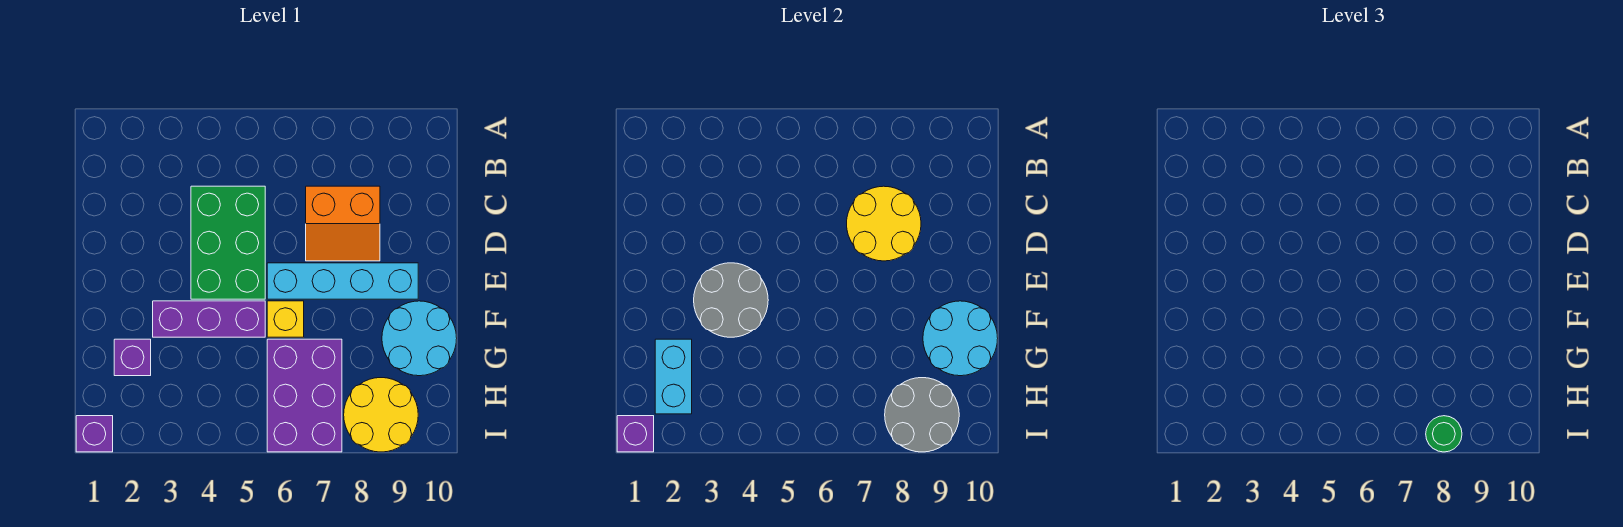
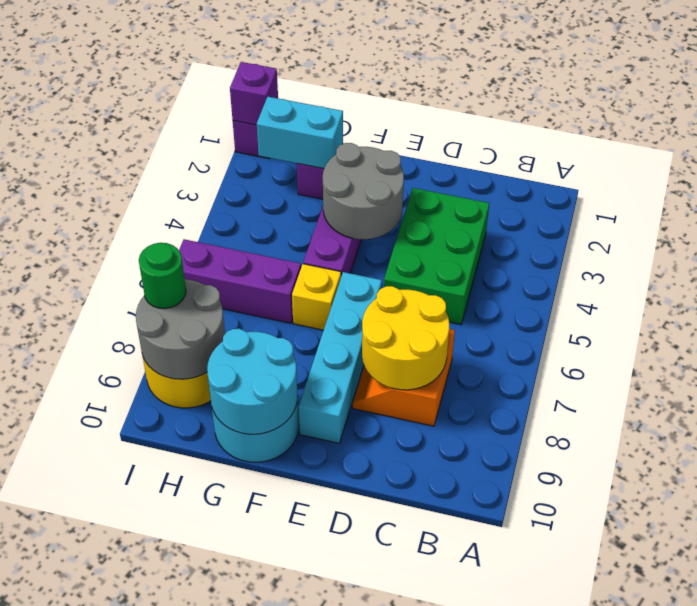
green 2x3 brick [191,186,265,299] -> green 2x3 brick turned to [384,188,489,325]
purple 2x3 brick [267,339,342,452] -> purple 1x3 brick [179,239,301,323]

